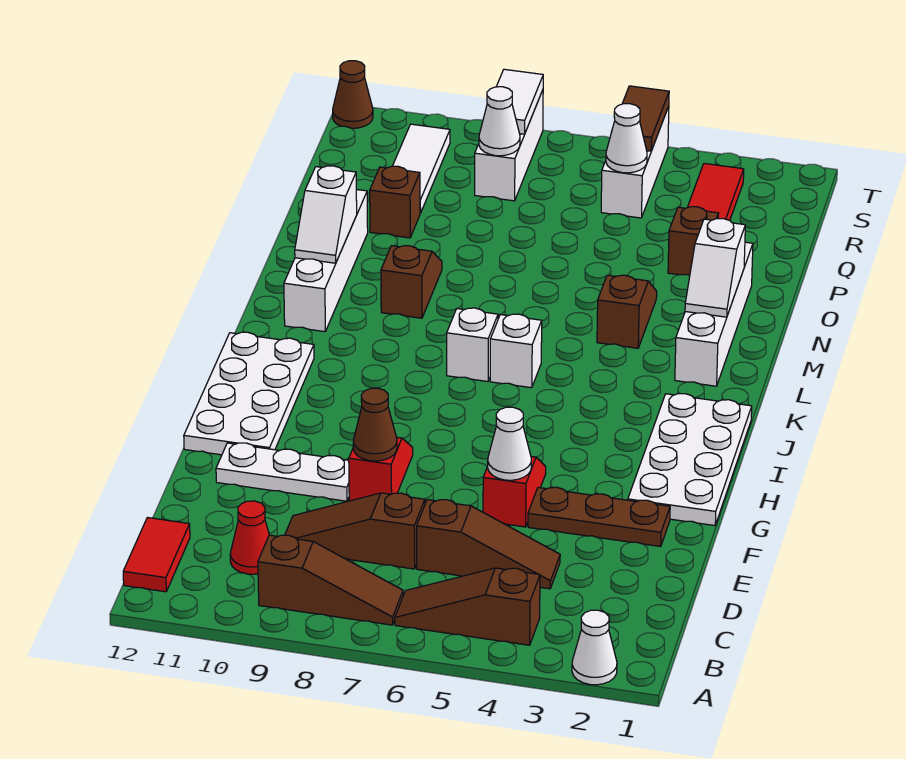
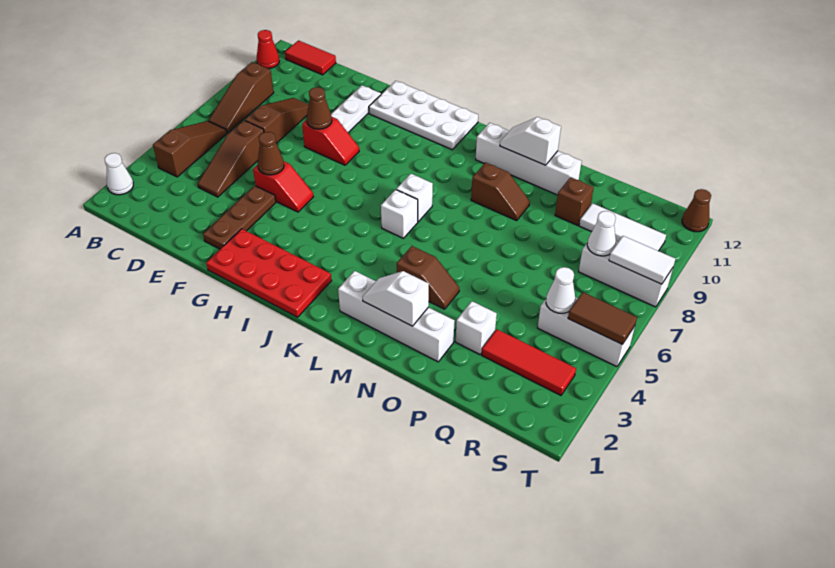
red 1x1 cone [230,501,269,574] -> red 1x1 cone moved to [257,30,279,69]
white 1x1 cone [488,407,531,480] -> brown 1x1 cone [258,132,284,175]
white 2x4 plate [628,394,752,526] -> red 2x4 plate [206,229,331,317]
brown 1x1 brick [668,207,719,275] -> white 1x1 brick [456,301,497,354]

